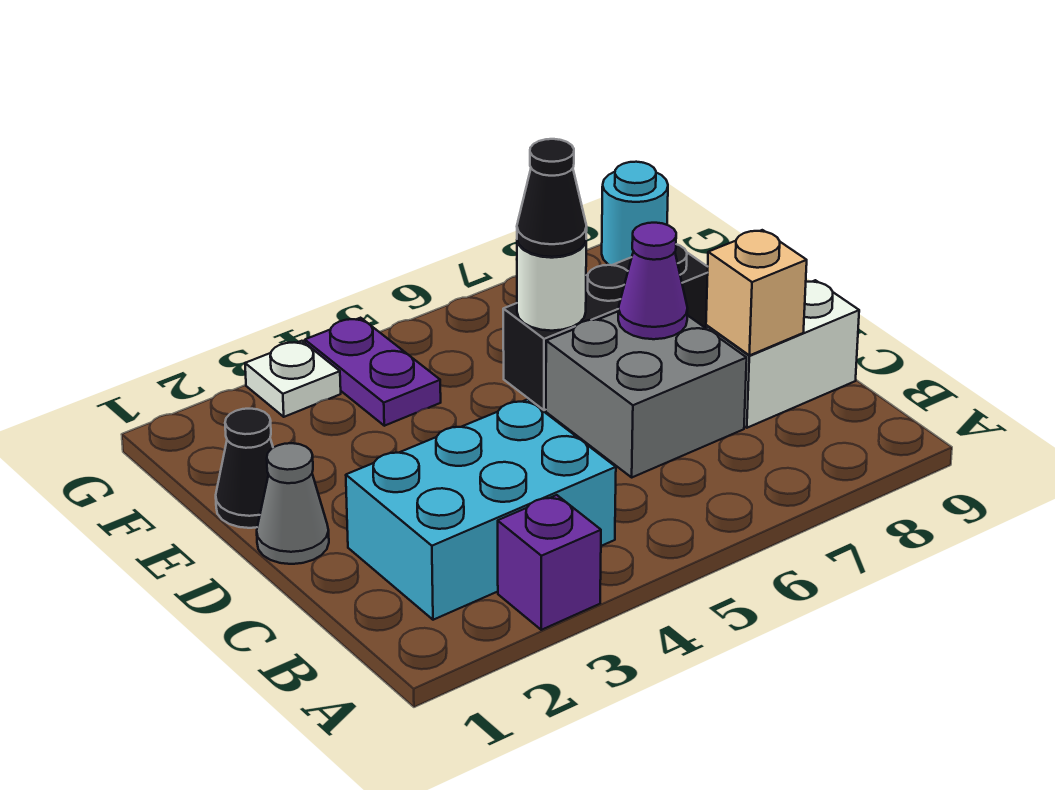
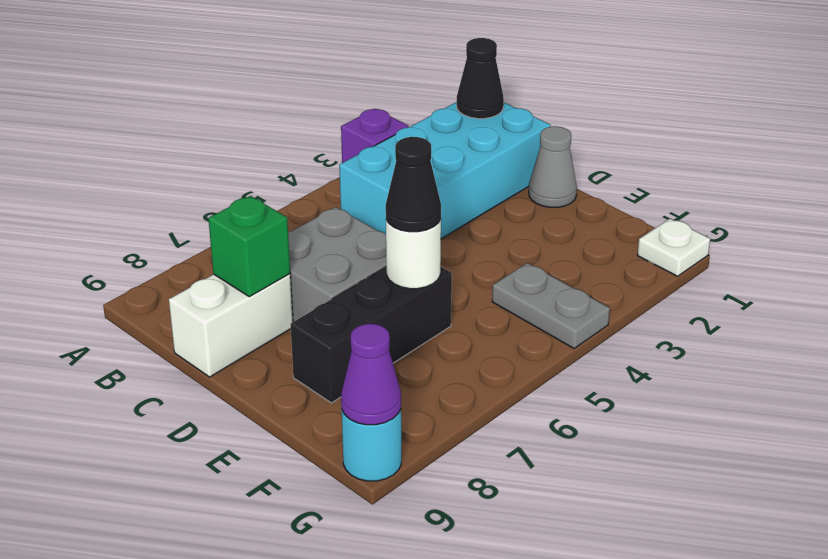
cyan 2x3 brick [346,399,616,620] -> cyan 2x4 brick [339,102,551,239]
tan 1x1 brick [706,230,807,355] -> green 1x1 brick [208,196,290,297]
purple 1x1 cone [618,223,688,339] -> purple 1x1 cone moved to [341,324,401,425]
black 1x1 cone [216,409,273,528] -> black 1x1 cone moved to [457,38,504,119]
purple 1x2 plate [305,318,441,426] -> grey 1x2 plate [492,263,610,348]
white 1x1 plate [245,341,341,417] -> white 1x1 plate moved to [637,219,710,276]

